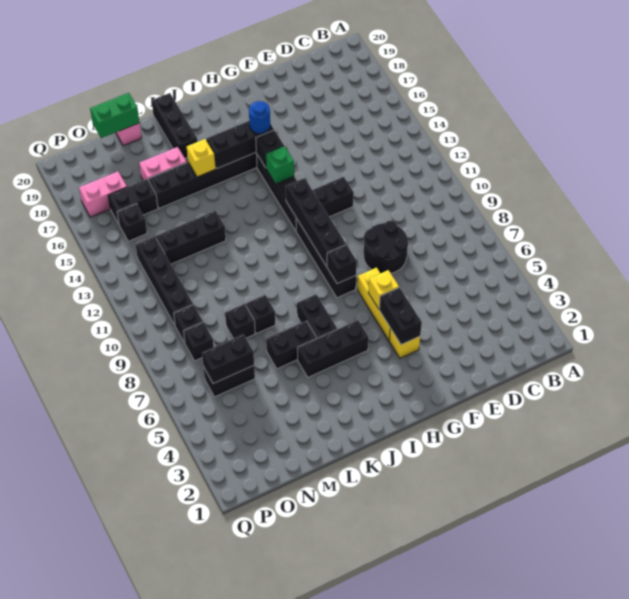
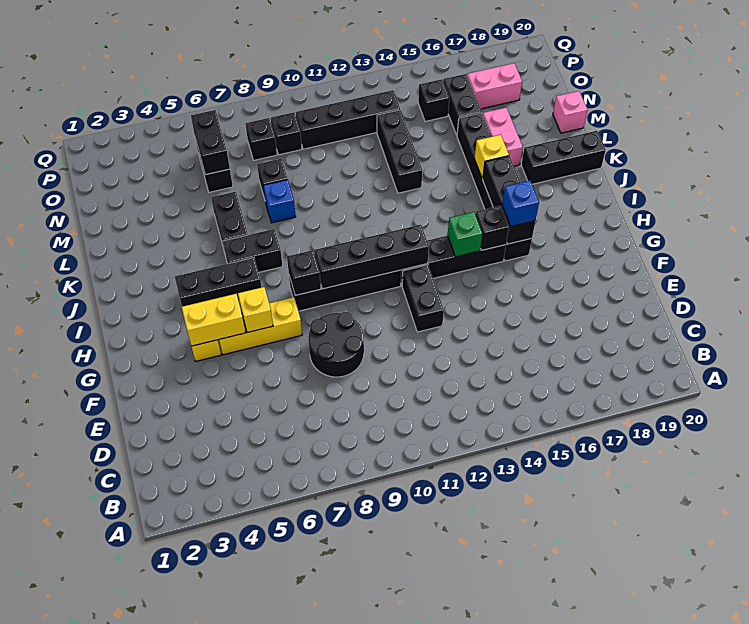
black 1x2 brick [379,288,422,345] -> yellow 1x2 brick [182,294,246,346]
blue 1x1 round brick [249,101,270,134] -> blue 1x1 brick [502,181,539,226]
black 1x3 brick [297,320,368,377] -> black 1x3 brick turned to [175,258,261,307]
black 1x1 brick [246,295,276,334] -> blue 1x1 brick [263,180,296,223]
green 1x2 brick [90,93,140,138] -> none
pink 1x2 brick [79,171,127,217] -> pink 1x2 brick turned to [467,63,522,109]

